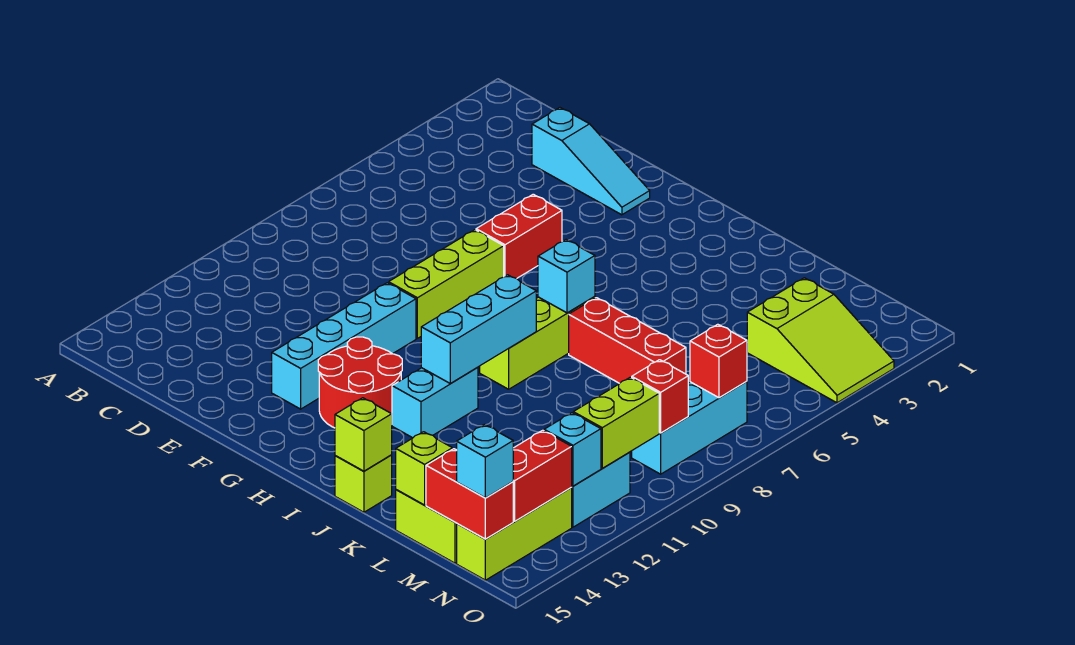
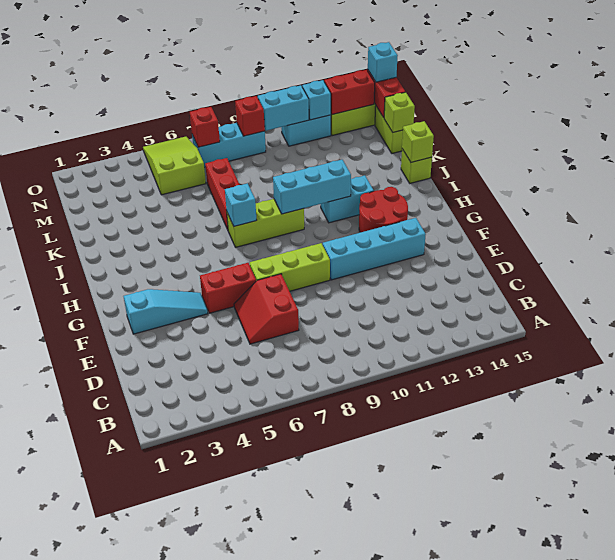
cyan 1x3 slope [532,108,650,215] -> cyan 1x3 slope turned to [123,289,208,334]
none -> red 2x2 slope [234,274,299,344]
lime 2x3 slope [747,278,894,403] -> lime 2x3 slope moved to [143,137,206,195]
lime 1x2 brick [573,377,659,468] -> cyan 1x2 brick [258,85,309,131]

